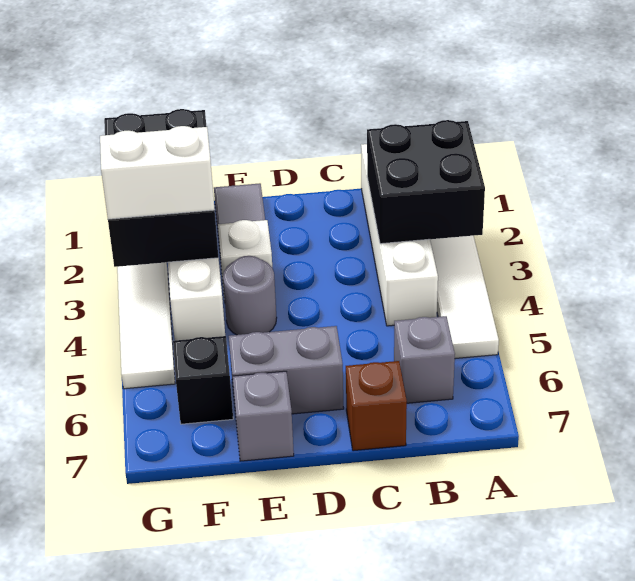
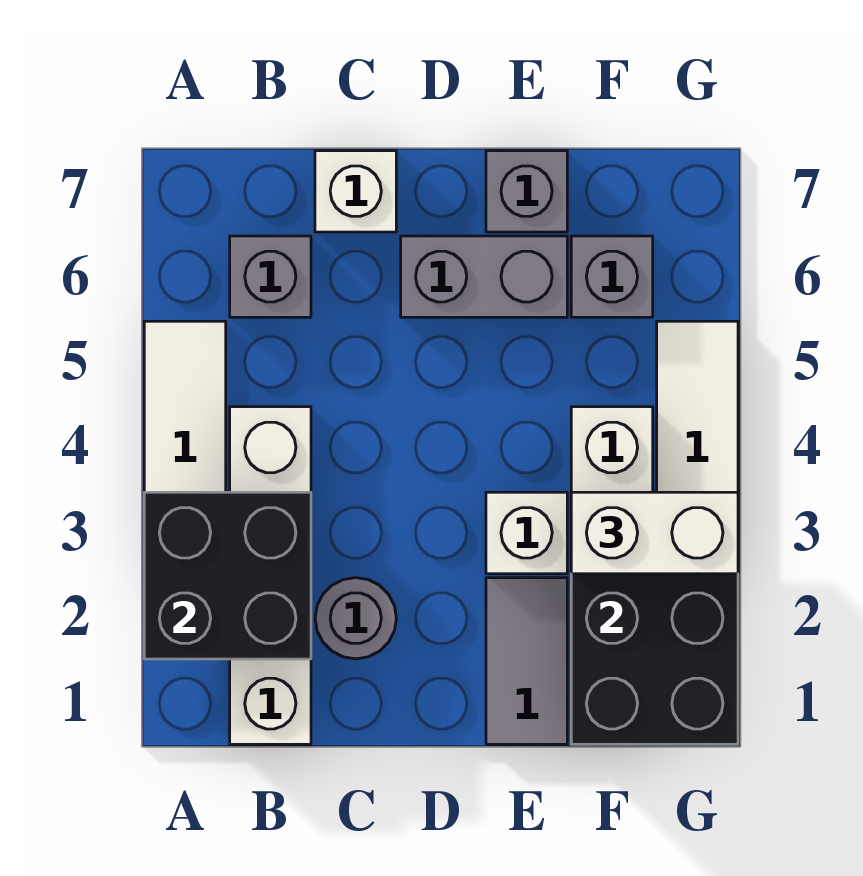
brown 1x1 brick [346,361,407,451] -> white 1x1 brick [315,151,396,232]
grey 1x1 round brick [223,256,277,335] -> grey 1x1 round brick moved to [315,578,396,659]
black 1x1 brick [173,336,233,424] -> grey 1x1 brick [571,236,653,317]

